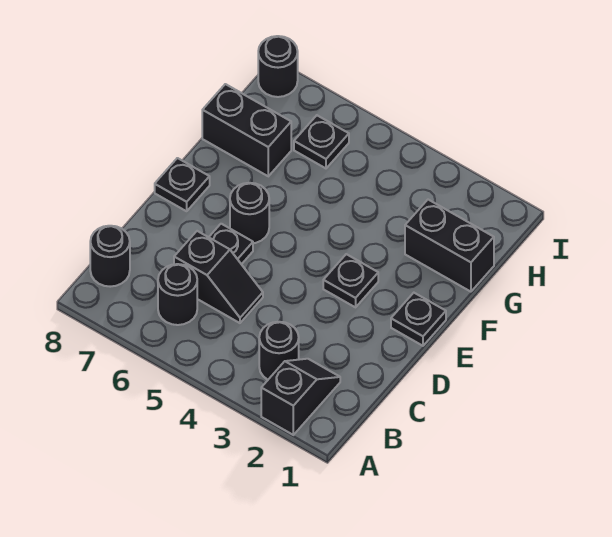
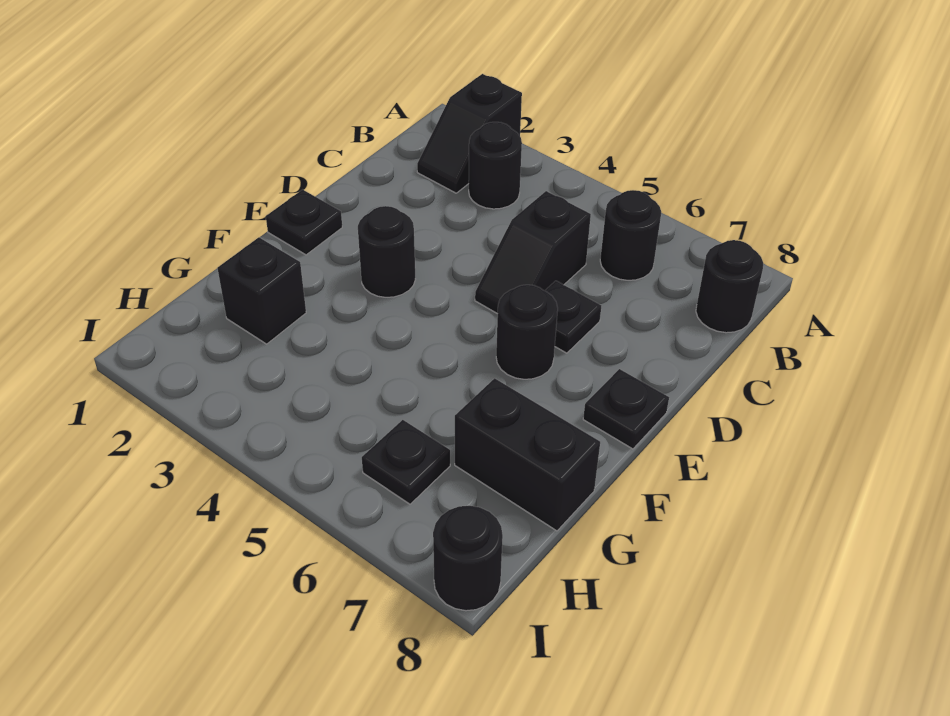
black 1x2 slope [174,231,263,323] -> black 1x2 slope turned to [475,191,591,314]
black 1x1 plate [323,254,378,307] -> black 1x1 round brick [358,206,416,297]
black 1x2 brick [405,200,494,292] -> black 1x1 brick [218,237,306,344]

